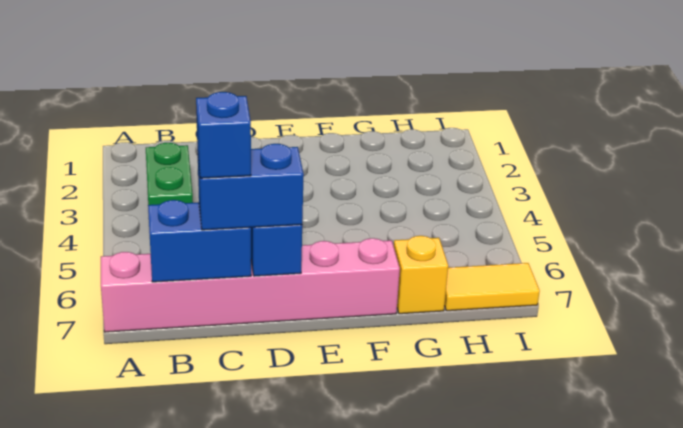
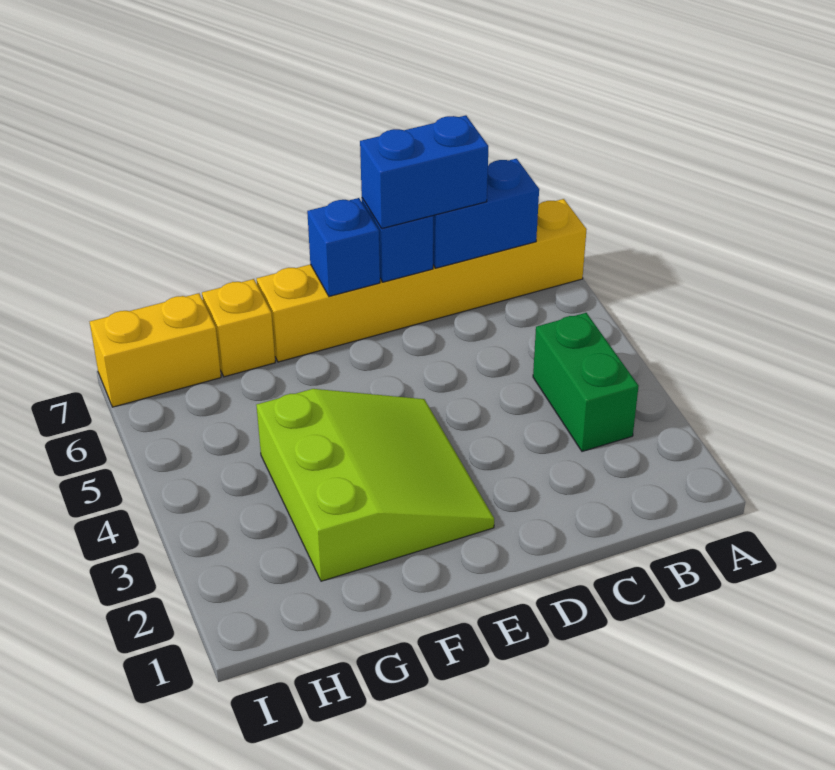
pink 1x6 brick [101,238,400,332] -> yellow 1x6 brick [257,199,587,362]
blue 1x1 brick [196,92,251,178] -> blue 1x1 brick moved to [307,198,380,296]
none -> lime 3x3 slope [256,389,494,581]
yellow 1x2 tile [444,263,540,311] -> yellow 1x2 brick [90,293,221,407]

